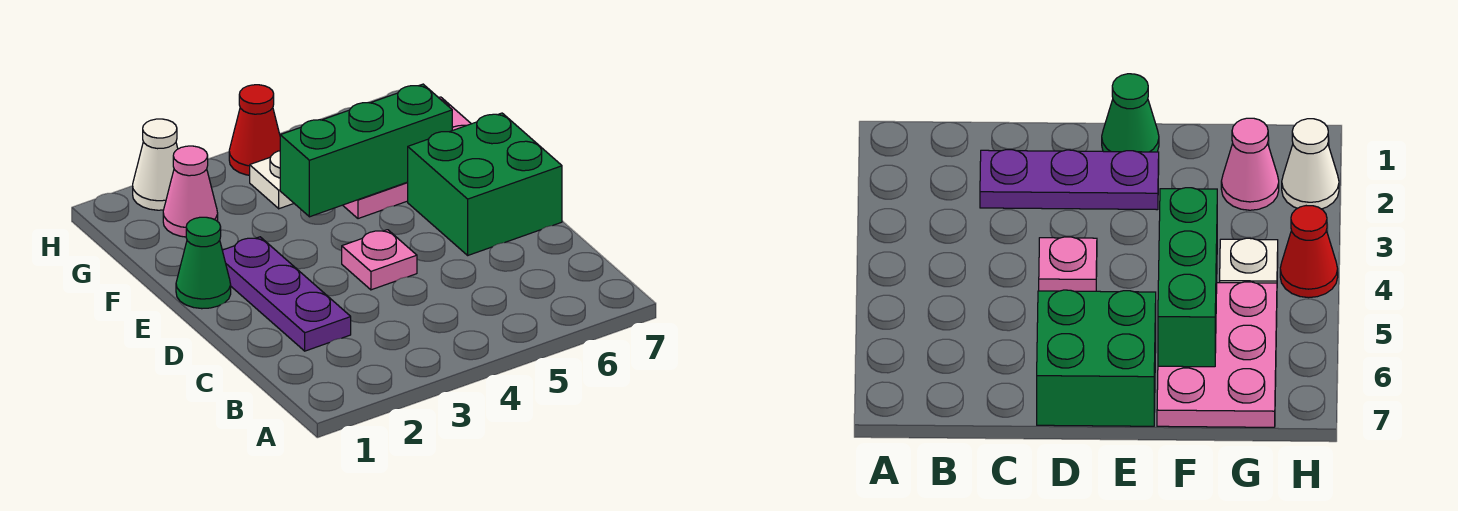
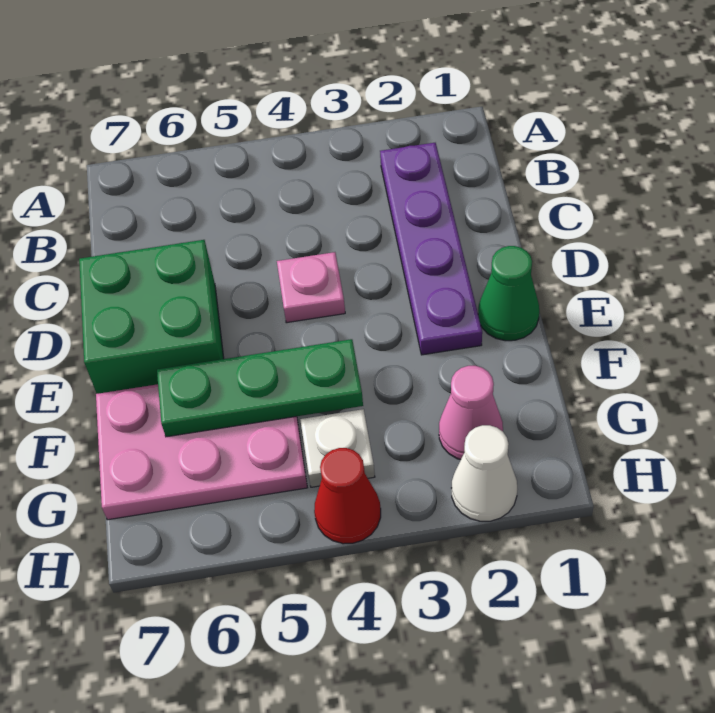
purple 1x3 plate [222,237,351,351] -> purple 1x4 plate [380,143,482,355]
green 1x3 brick [280,84,452,217] -> green 1x3 plate [157,339,363,437]

